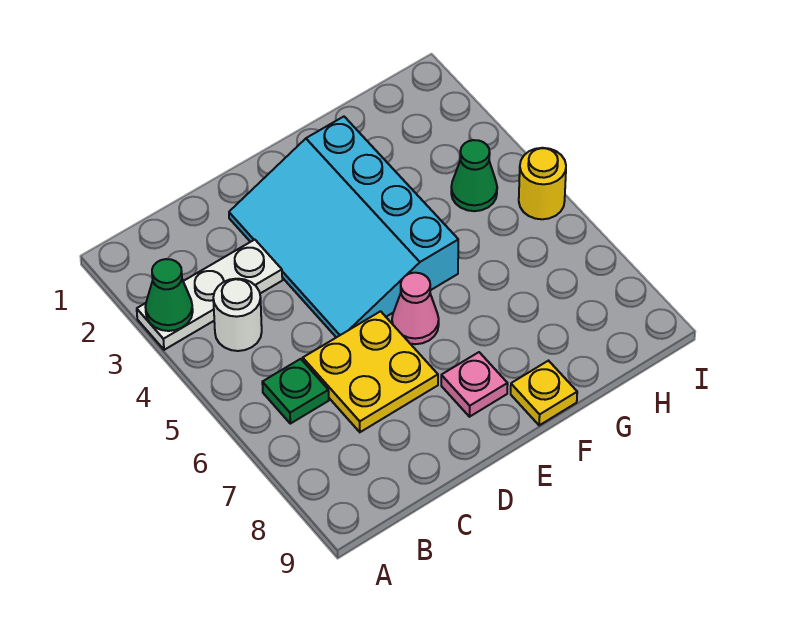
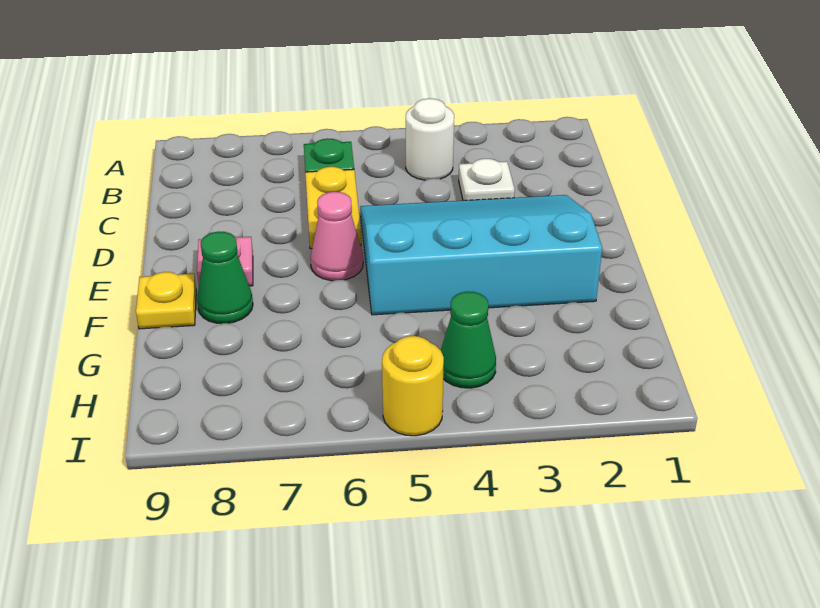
white 1x3 plate [137,240,282,350] -> white 1x1 plate [459,159,515,201]
green 1x1 cone [145,259,193,331] -> green 1x1 cone moved to [197,232,253,324]
yellow 2x2 plate [303,311,438,432] -> yellow 1x2 plate [305,167,361,249]

